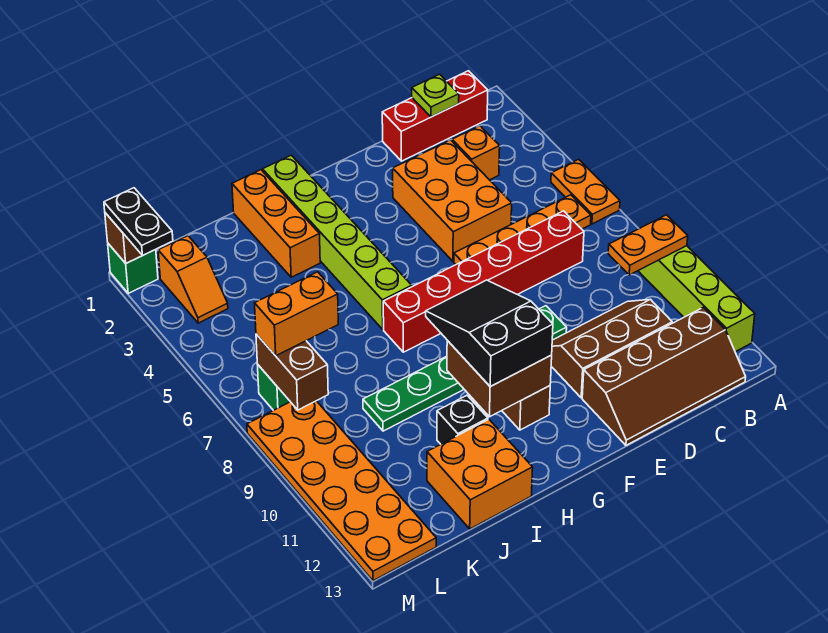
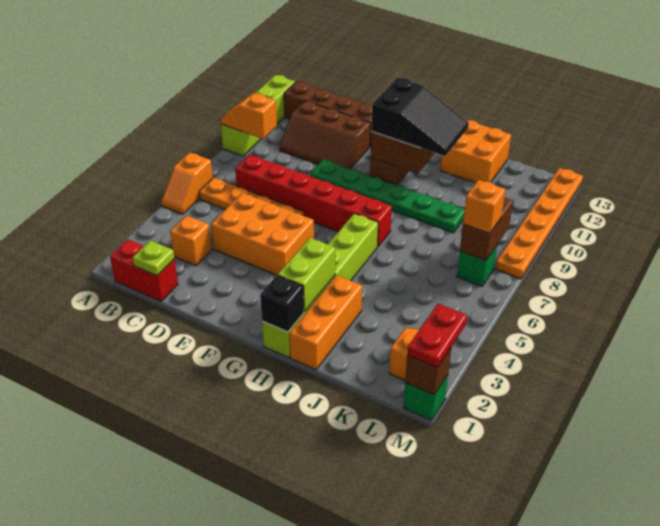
orange 1x2 plate [551,159,620,224] -> orange 1x2 slope [161,152,213,214]
orange 1x2 plate [608,215,688,275] -> orange 1x2 slope [220,93,277,139]
red 1x3 brick [382,71,488,161] -> red 1x2 brick [110,239,178,301]
orange 2x3 brick [393,140,512,261] -> orange 2x3 brick turned to [211,193,314,275]
black 2x3 slope [426,280,553,387] -> black 2x3 slope turned to [371,77,469,156]
none -> lime 1x2 brick [278,238,335,312]
black 1x1 brick [437,395,488,444] -> black 1x1 brick moved to [260,275,304,332]
orange 1x2 brick [255,272,338,356] -> orange 1x1 brick [463,180,506,234]
orange 2x6 plate [247,401,436,581] -> orange 1x6 plate [496,168,583,279]
black 1x2 plate [104,188,173,256] -> red 1x2 plate [407,304,467,368]

